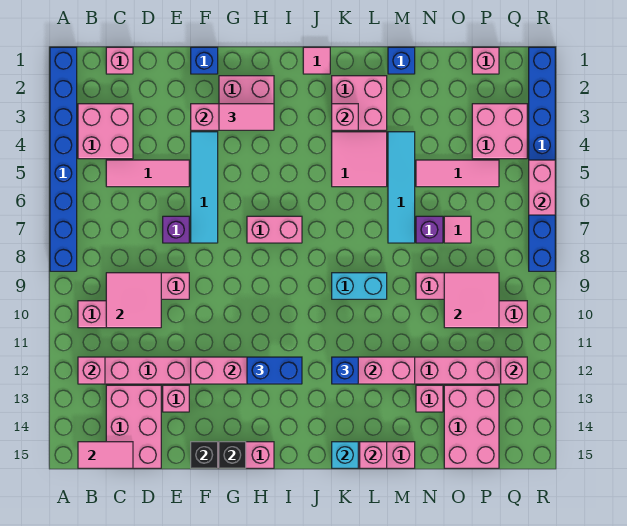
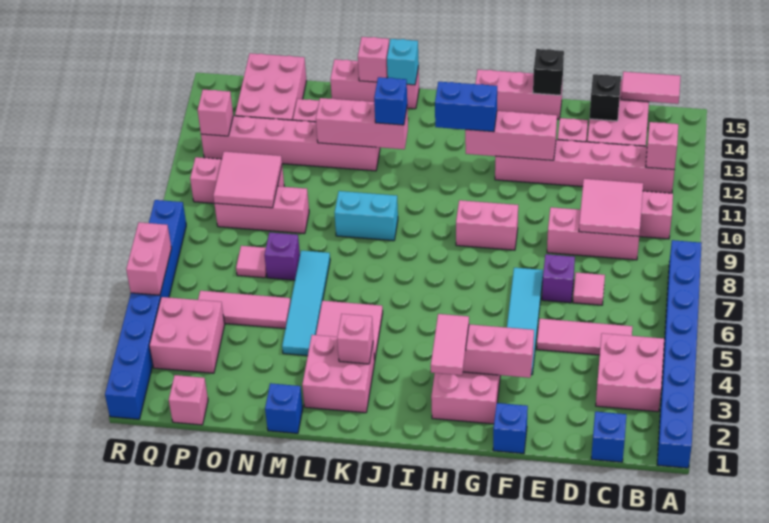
pink 1x1 brick [106,47,133,74] -> blue 1x1 brick [591,412,626,462]
pink 1x2 tile [219,104,274,130] -> pink 1x2 tile turned to [431,314,469,375]
black 1x1 brick [219,442,246,468] -> black 1x1 brick moved to [590,74,621,121]
pink 1x2 brick [247,216,302,243] -> pink 1x2 brick moved to [456,200,518,250]
pink 1x1 tile [303,47,330,74] -> pink 1x1 tile moved to [573,273,605,305]

